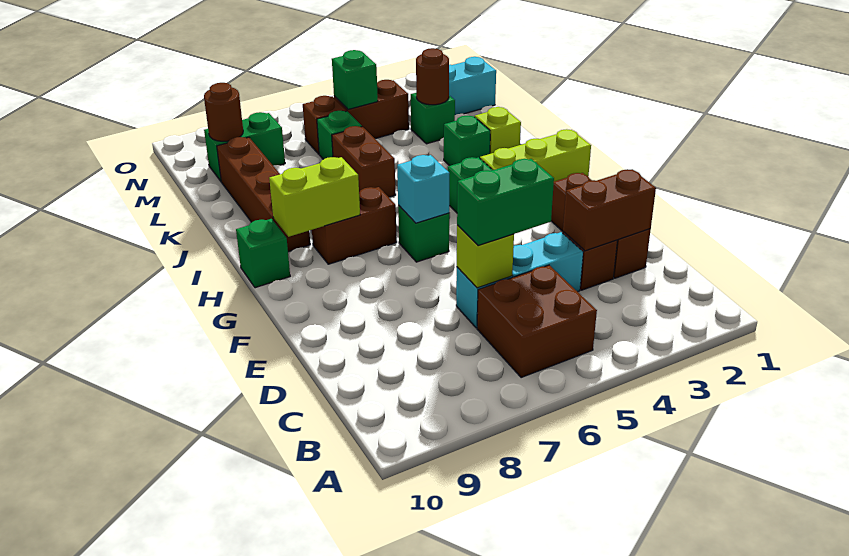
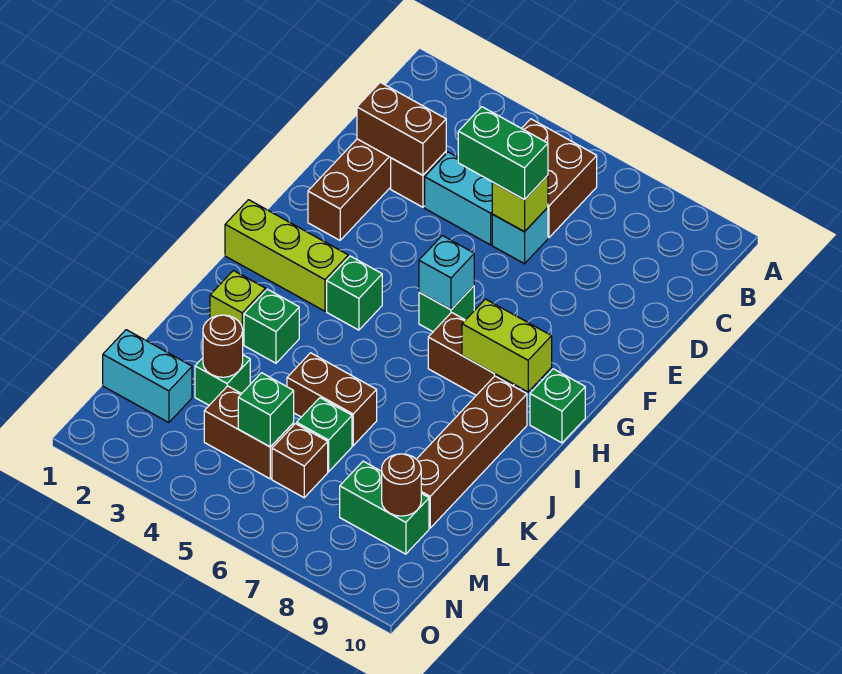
brown 1x2 brick [332,126,396,197] -> brown 1x2 brick turned to [287,353,377,446]

